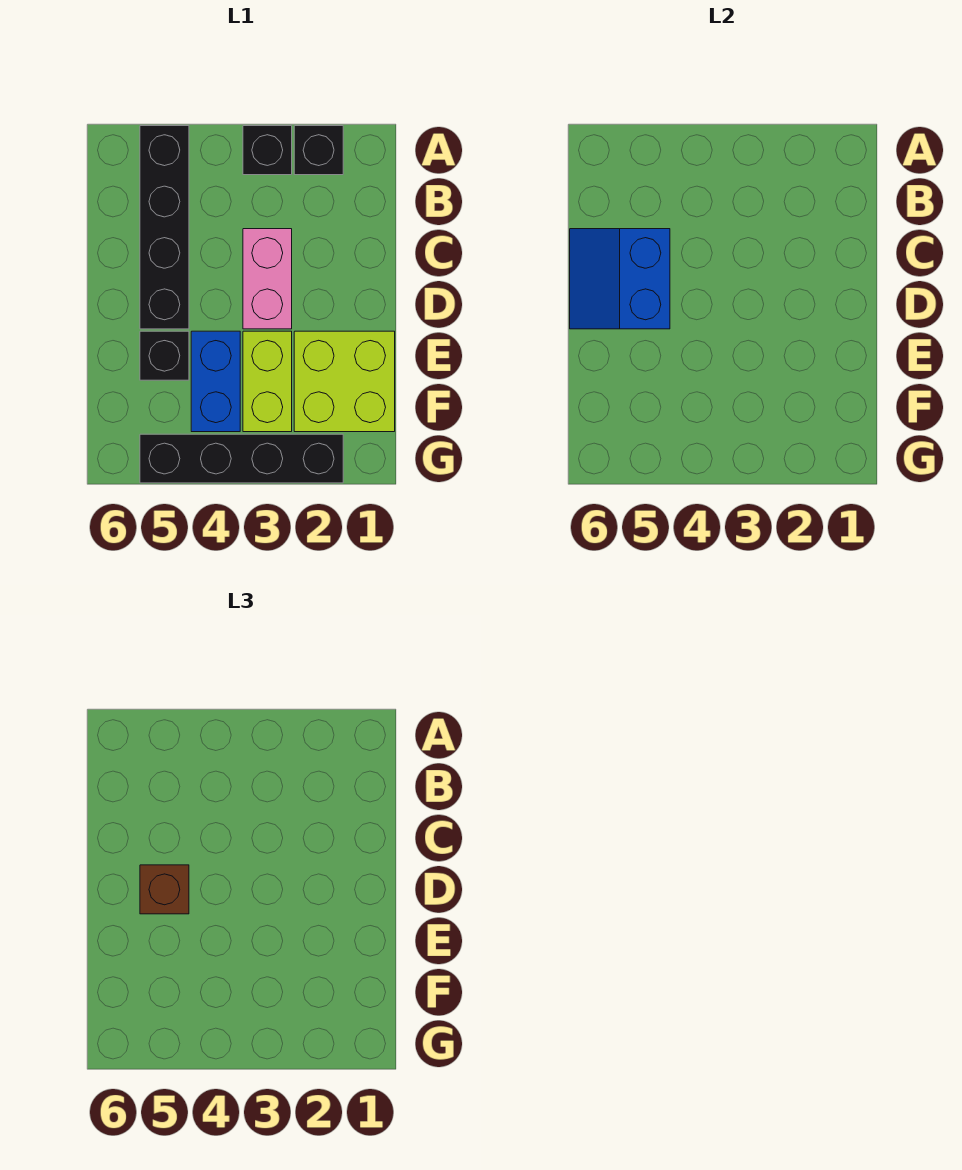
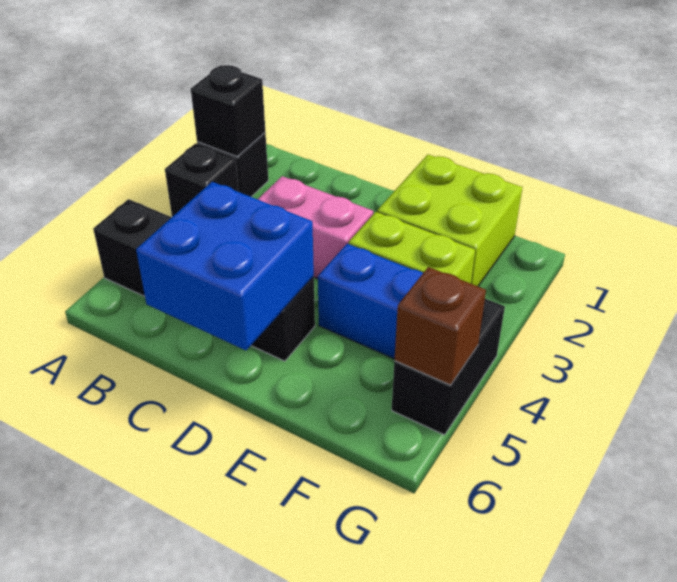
blue 2x2 slope [570,229,670,329] -> blue 2x2 brick [136,182,314,350]
brown 1x1 brick [140,865,189,914] -> brown 1x1 brick moved to [394,267,486,385]
black 1x1 brick [140,331,189,380] -> black 1x1 brick moved to [191,65,265,157]
black 1x4 brick [140,434,343,483] -> black 1x2 brick [392,299,505,435]

